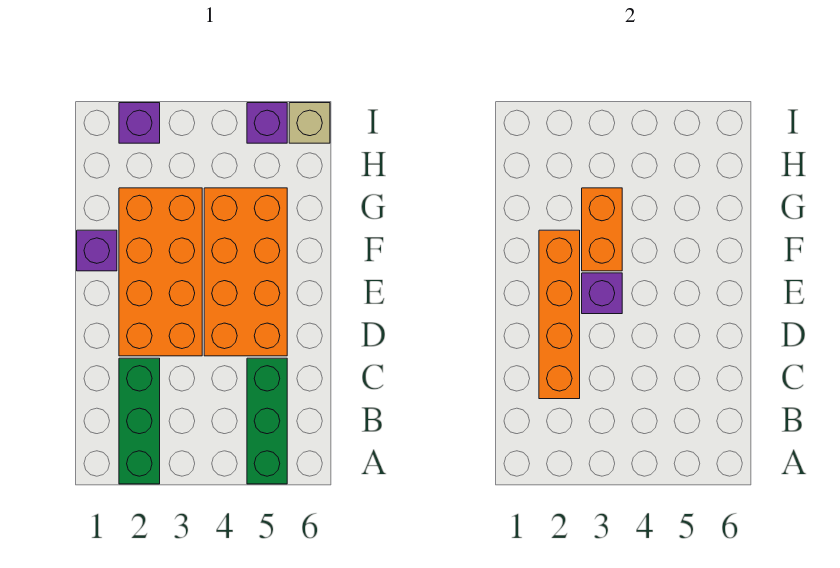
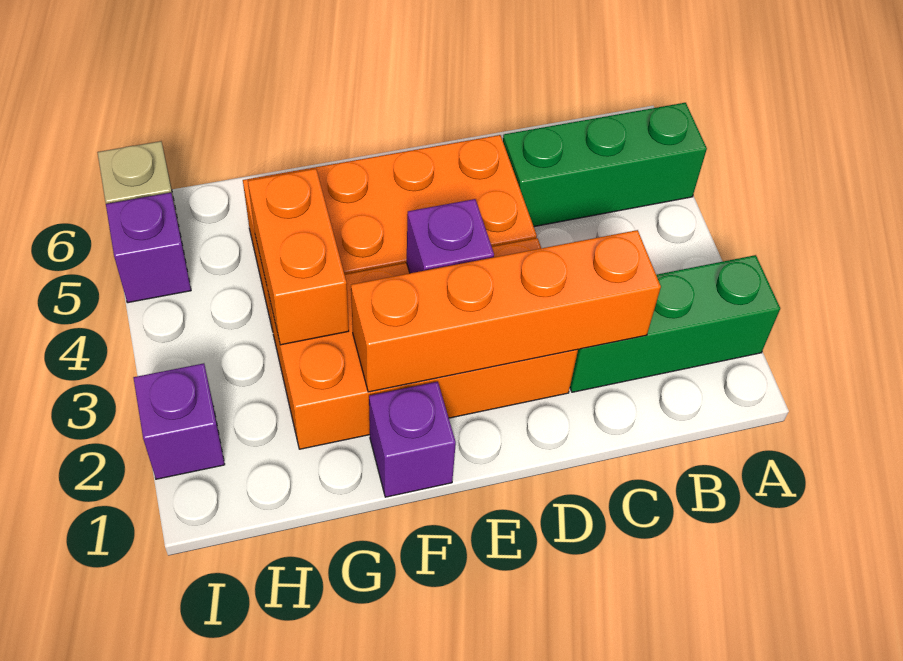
orange 1x2 brick [582,188,622,271] -> orange 1x2 brick turned to [248,169,349,345]

